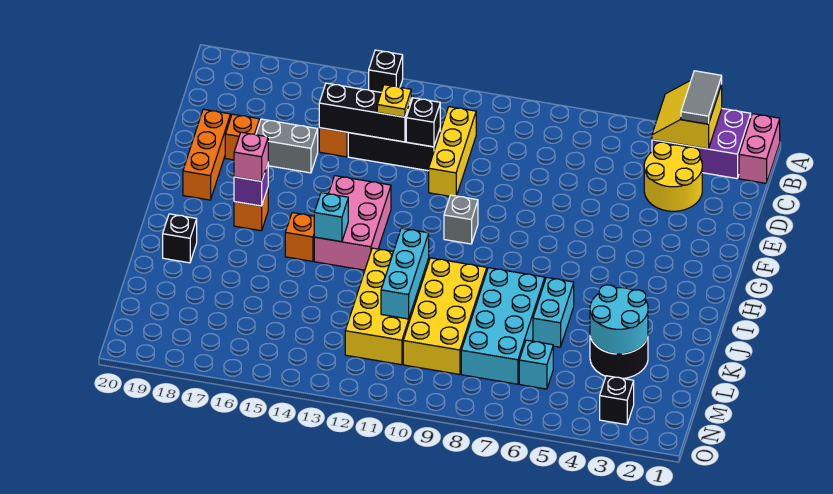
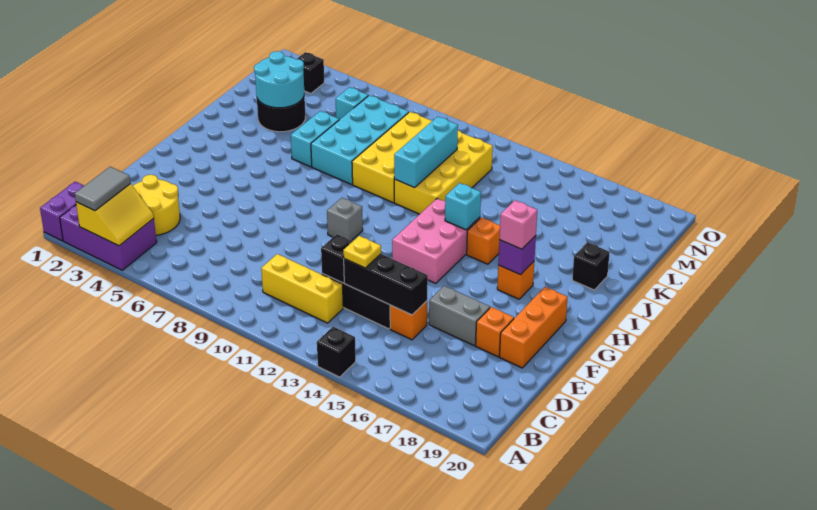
pink 1x2 brick [739,114,780,183] -> purple 1x2 brick [40,182,84,241]
yellow 1x3 brick [429,107,476,196] -> yellow 1x3 brick turned to [261,254,343,323]

